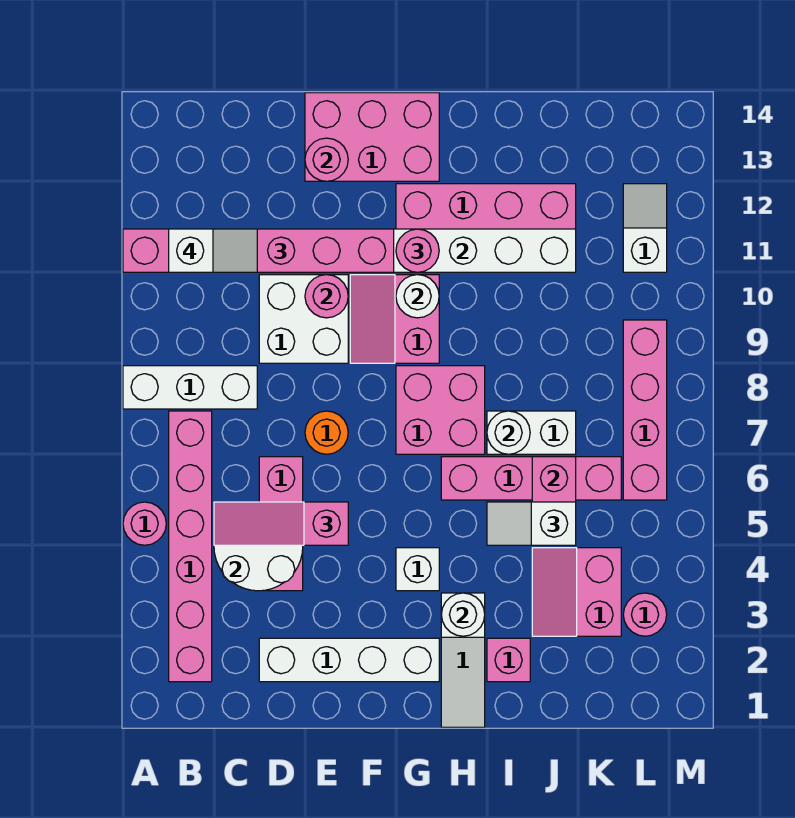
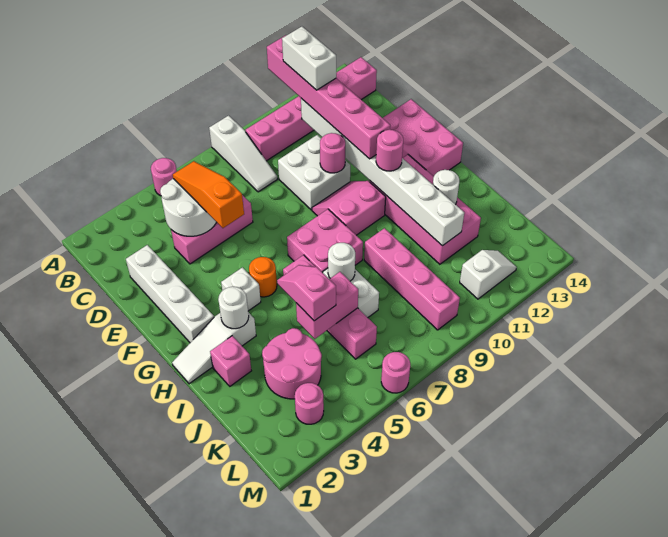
white 1x3 brick [123,366,257,409] -> white 1x3 slope [209,116,277,192]
pink 1x6 brick [169,411,212,682] -> pink 1x6 brick moved to [245,57,377,161]
white 1x2 slope [169,229,257,272] -> white 1x2 brick [282,27,336,90]
pink 1x3 slope [214,502,348,545] -> orange 1x3 slope [173,161,244,228]
orange 1x1 round brick [305,411,348,454] -> orange 1x1 round brick moved to [249,257,277,297]
pink 1x1 round brick [305,138,348,181] -> pink 1x1 round brick moved to [381,352,410,393]
white 1x1 round brick [396,275,439,318] -> white 1x1 round brick moved to [433,170,459,205]
white 1x2 slope [487,502,576,545] -> pink 1x2 slope [277,265,336,321]
pink 2x2 slope [532,548,621,636] -> pink 2x2 round brick [262,328,322,399]
pink 1x4 brick [623,320,667,500] -> pink 1x4 brick turned to [364,228,460,330]

